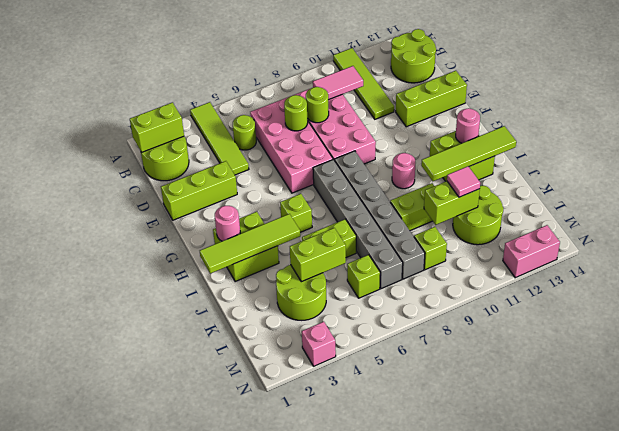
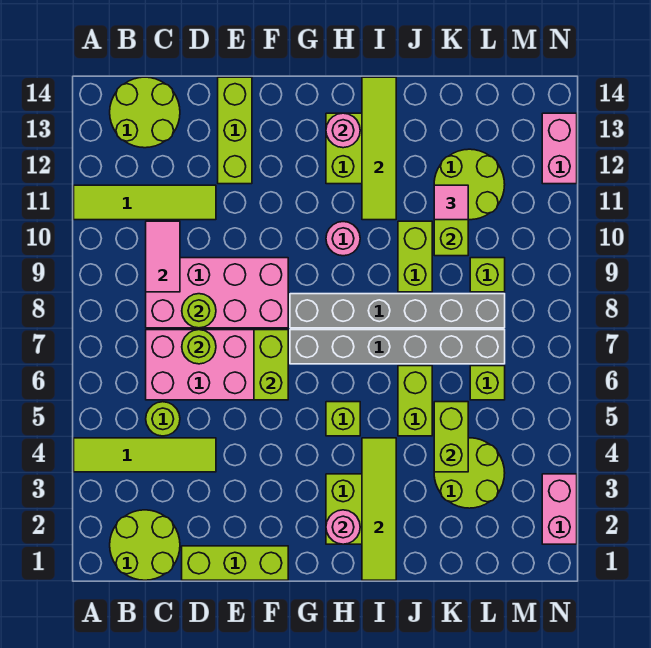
lime 1x2 brick [130,102,184,152] -> lime 1x2 brick moved to [254,330,288,400]
lime 1x3 brick [161,161,237,220] -> lime 1x3 brick turned to [182,546,288,580]
pink 1x1 brick [302,322,336,366] -> pink 1x2 brick [542,474,577,544]

